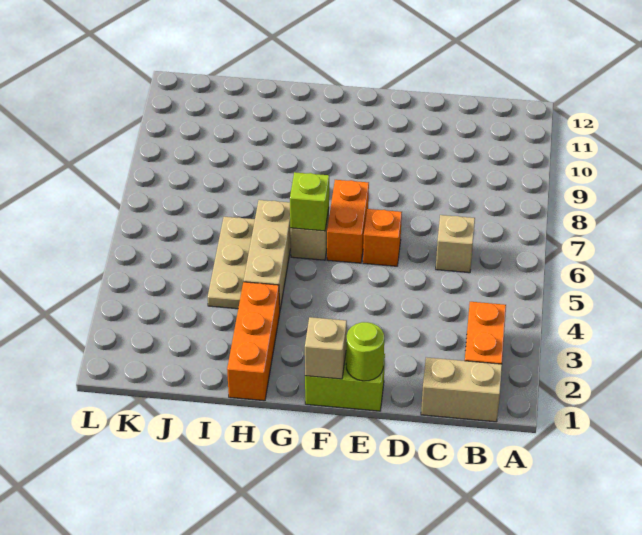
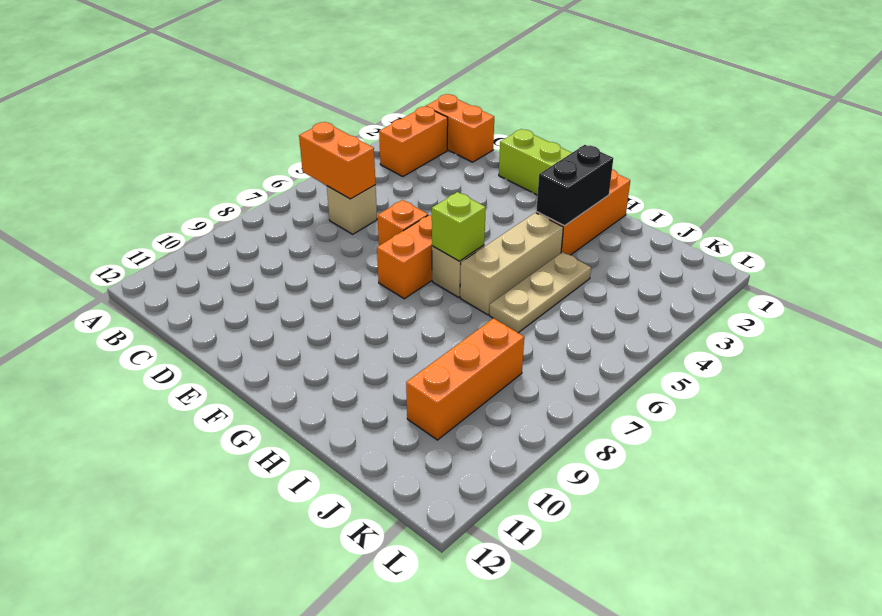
tan 1x2 brick [421,357,502,422] -> orange 1x2 brick [426,94,494,162]
none -> orange 1x2 brick [299,122,376,199]
lime 1x1 round brick [346,322,384,381] -> none
tan 1x1 brick [305,317,347,379] -> none
none -> black 1x2 brick [537,145,613,226]
none -> orange 1x3 brick [406,318,524,440]

